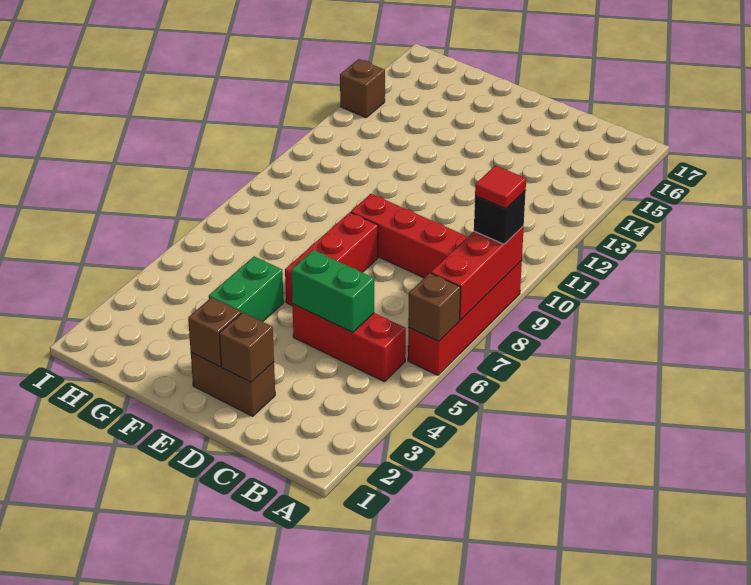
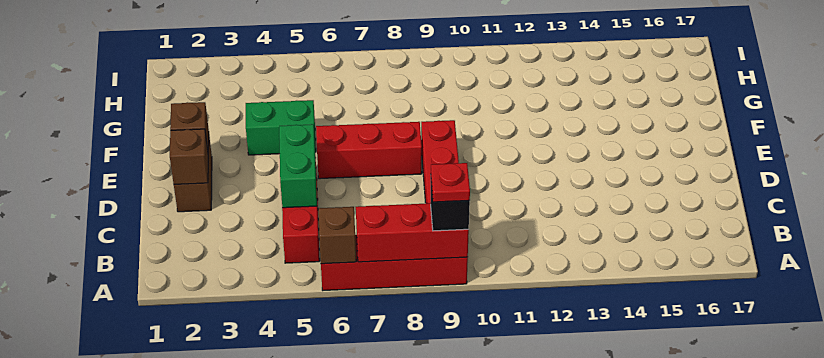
red 1x1 tile [475,165,526,209] -> red 1x1 plate [431,163,470,202]
brown 1x1 brick [340,59,385,117] -> none

